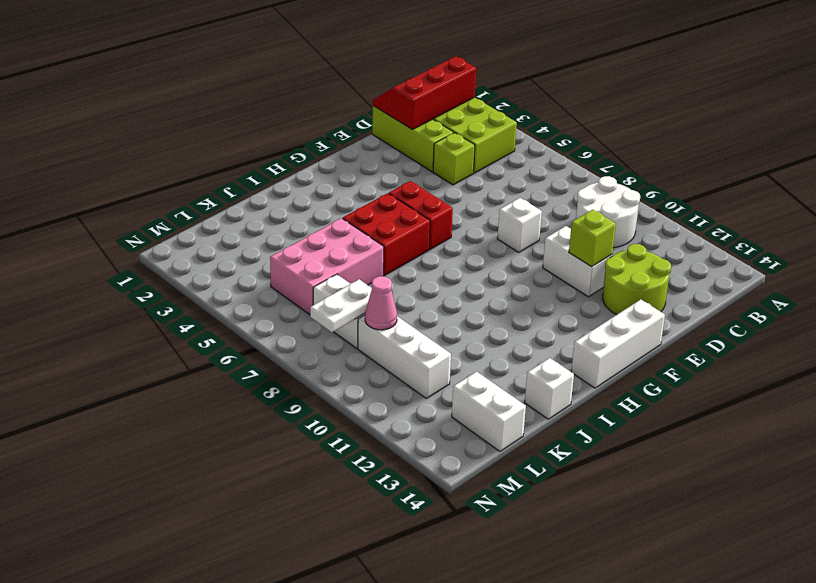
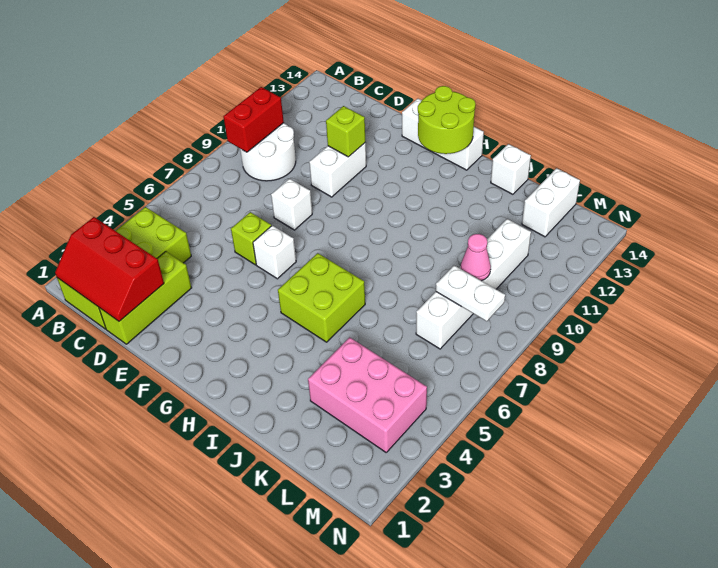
lime 1x1 brick [433,133,475,185] -> lime 1x1 brick moved to [231,212,271,265]
lime 2x2 round brick [603,244,671,315] -> lime 2x2 round brick moved to [418,86,475,154]
none -> white 1x1 brick [253,226,296,279]
red 1x2 brick [389,181,453,249] -> red 1x2 brick moved to [223,87,284,152]
red 2x2 brick [343,193,430,275] -> lime 2x2 brick [278,253,365,342]
pink 2x3 brick [270,218,384,315] -> pink 2x3 brick moved to [308,337,427,452]

